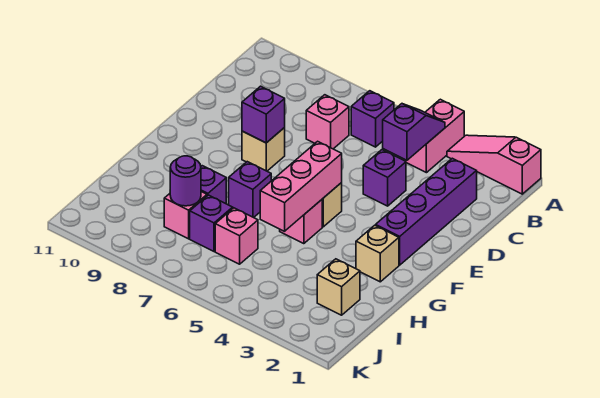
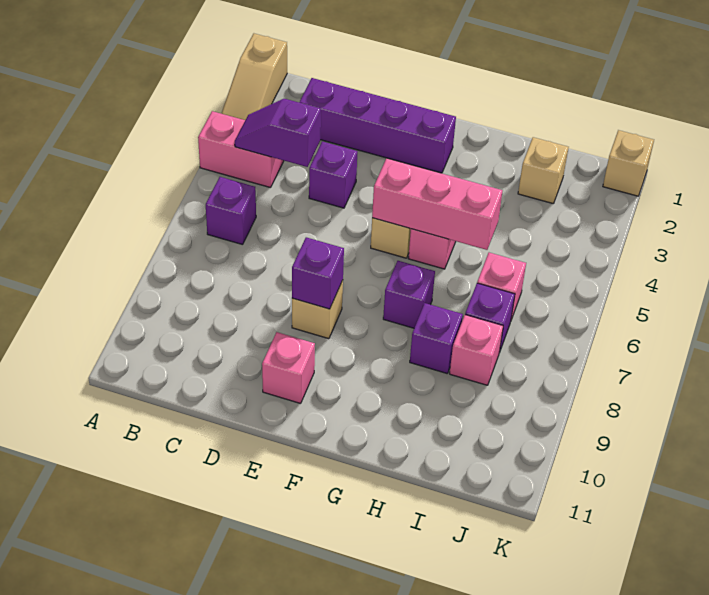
pink 1x3 slope [447,135,541,194] -> tan 1x3 slope [221,34,287,120]
pink 1x1 brick [306,95,349,149] -> pink 1x1 brick moved to [262,332,315,403]
tan 1x1 brick [356,225,399,282] -> tan 1x1 brick moved to [603,130,654,196]
purple 1x1 round brick [170,156,201,206] -> none

